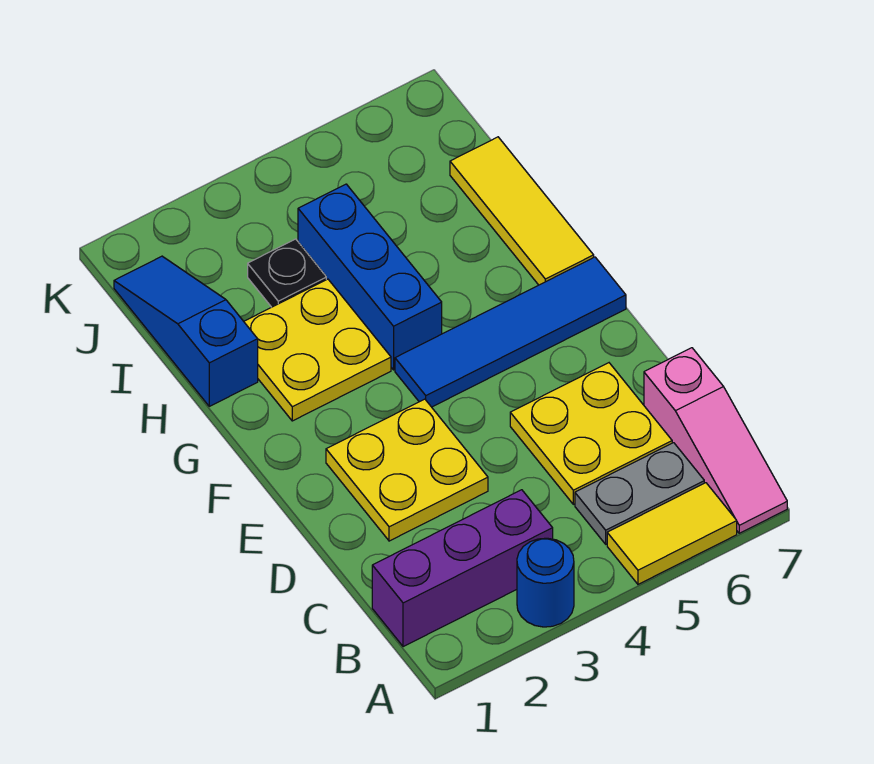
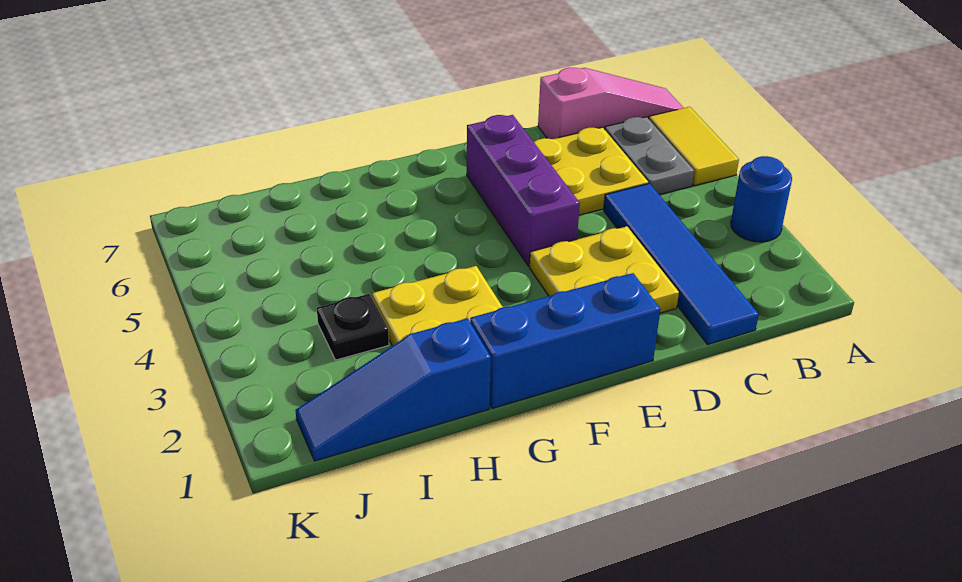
purple 1x3 brick [372,490,553,647] -> purple 1x3 brick moved to [467,115,580,266]
blue 1x4 tile [395,257,626,407] -> blue 1x4 tile moved to [604,184,759,344]
blue 1x3 brick [298,184,442,370] -> blue 1x3 brick moved to [470,273,660,408]
yellow 1x3 tile [450,137,594,285] -> none

